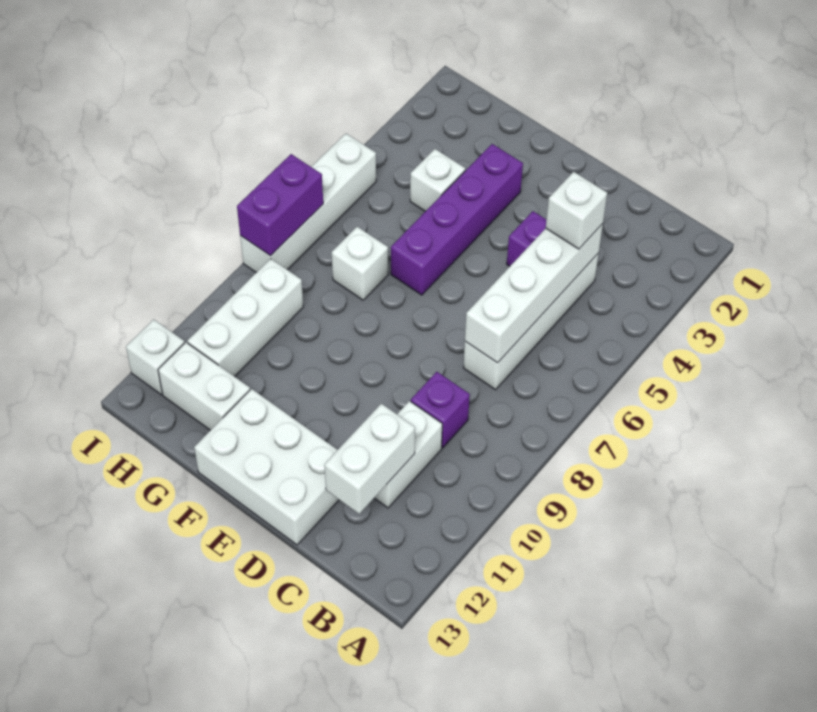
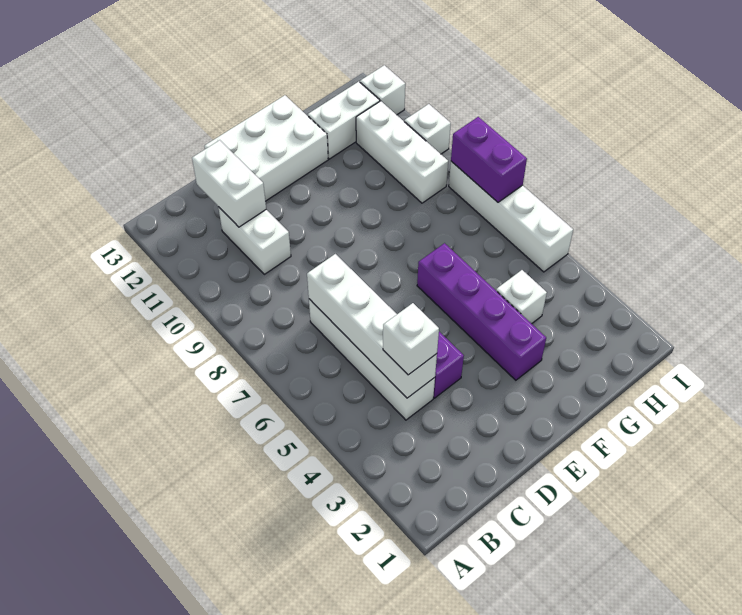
purple 1x1 brick [411,372,470,448] -> none
white 1x1 brick [332,227,388,300] -> white 1x1 brick moved to [404,104,451,154]

